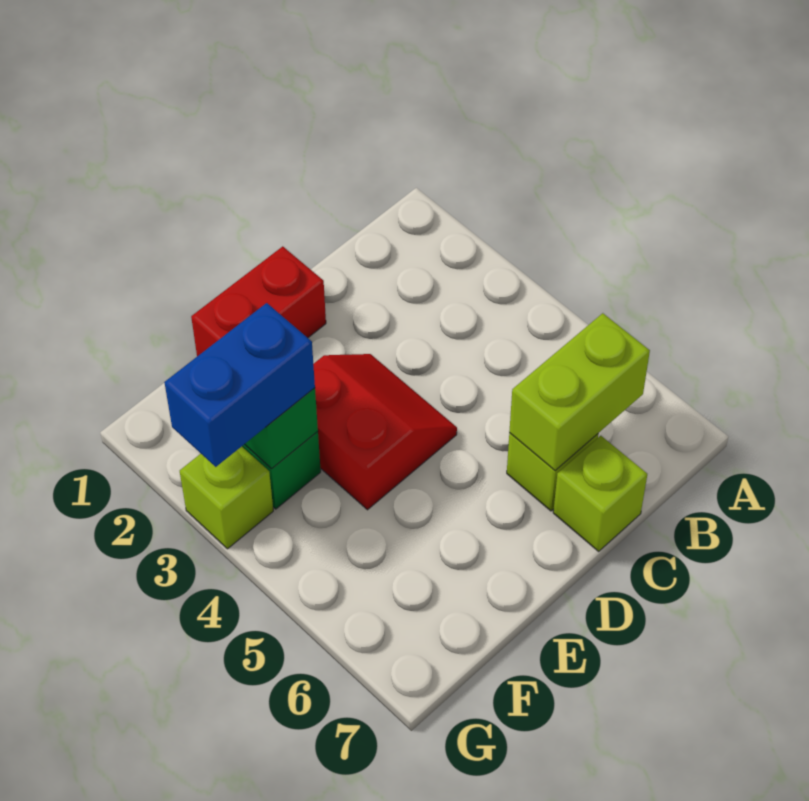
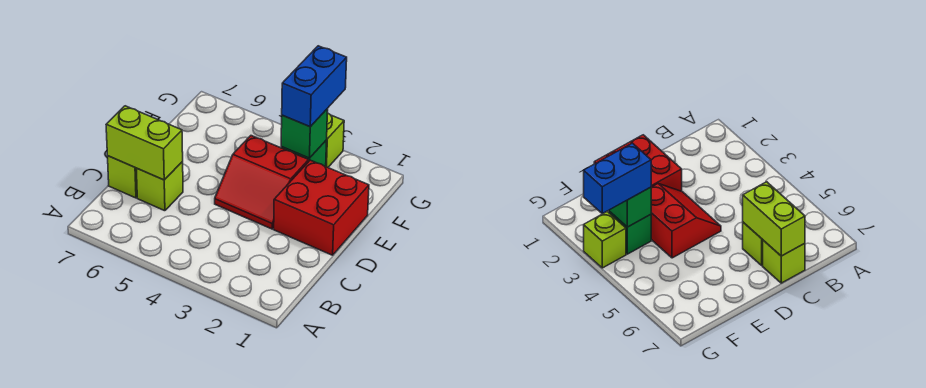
lime 1x2 brick [509,313,650,470] -> lime 1x2 brick turned to [106,106,183,180]
red 1x2 brick [191,246,326,356] -> red 2x2 brick [274,160,369,255]

